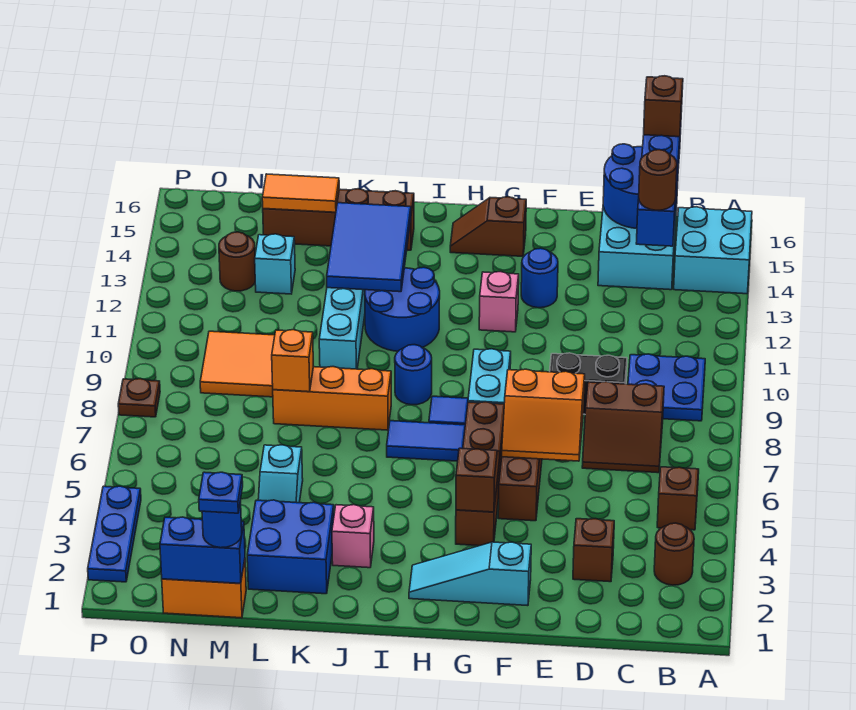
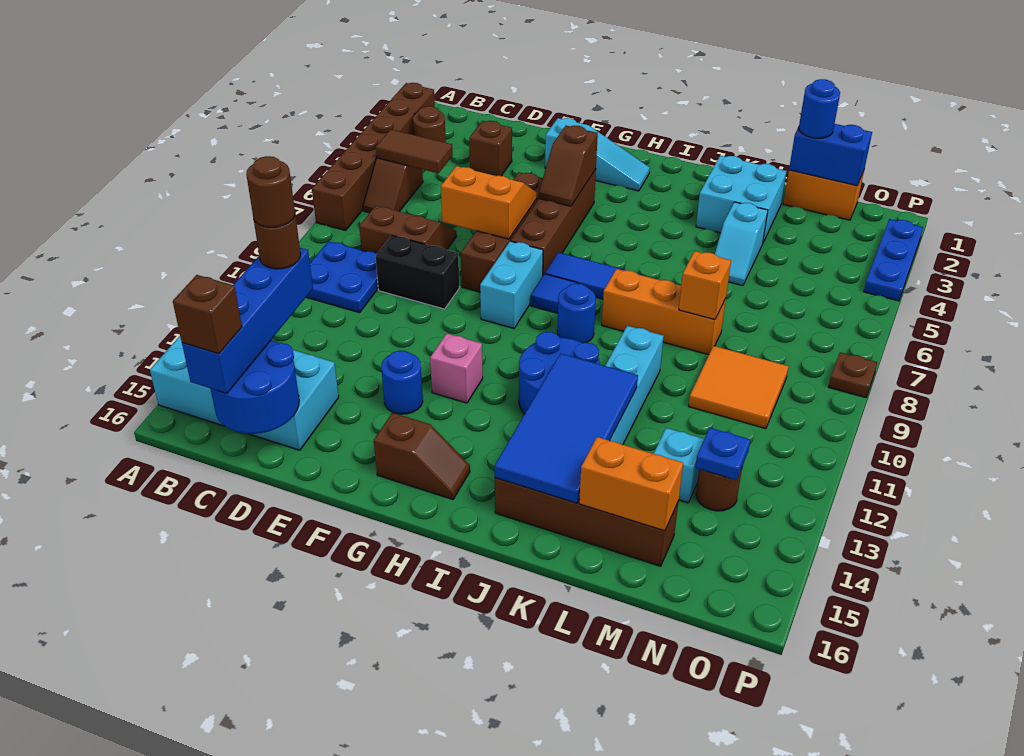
none -> brown 1x6 brick [312,83,435,230]
none -> brown 1x2 tile [376,130,453,173]
none -> brown 1x1 round brick [246,156,295,227]
pink 1x1 brick [332,505,374,568] -> none
blue 2x3 tile [327,203,411,292] -> blue 2x4 tile [495,353,638,503]
blue 2x2 brick [247,500,334,594] -> cyan 2x2 brick [696,156,787,242]
cyan 1x2 slope [258,445,303,503] -> cyan 1x2 slope turned to [715,202,768,286]
orange 1x2 tile [262,174,339,212] -> orange 1x2 brick [579,437,683,531]
blue 1x1 plate [199,472,243,513] -> blue 1x1 plate moved to [695,428,750,480]

